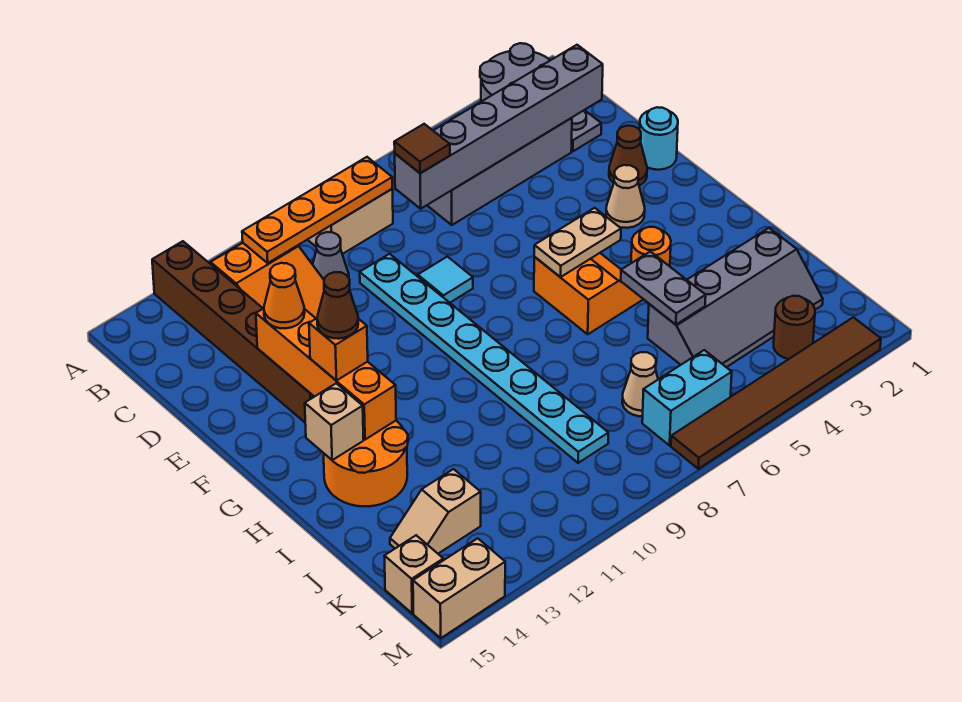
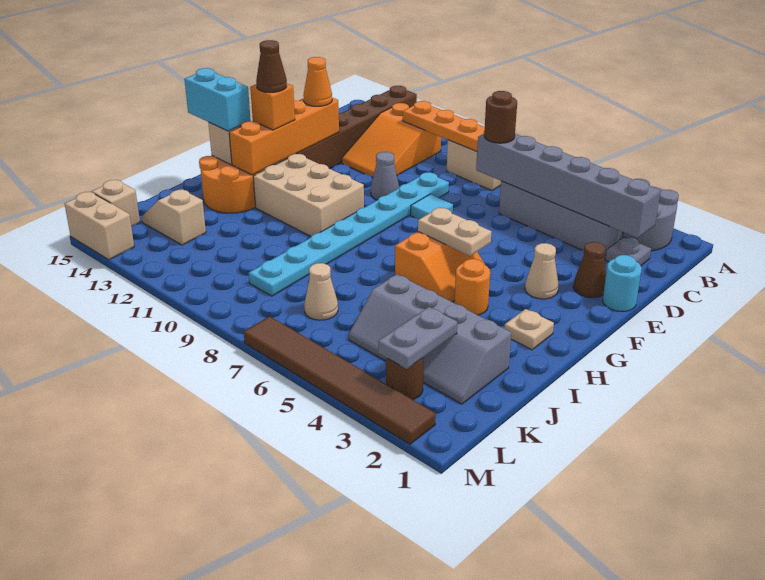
brown 1x1 tile [394,124,450,173] -> brown 1x1 round brick [484,91,517,143]
grey 1x1 cone [313,232,349,279] -> grey 1x1 cone moved to [371,152,399,200]
none -> tan 2x3 brick [253,154,364,236]
none -> tan 1x1 plate [504,309,554,350]
grey 1x2 plate [621,251,706,325] -> grey 1x2 plate moved to [378,307,457,369]
cyan 1x2 brick [642,350,732,445] -> cyan 1x2 brick moved to [184,68,251,131]

